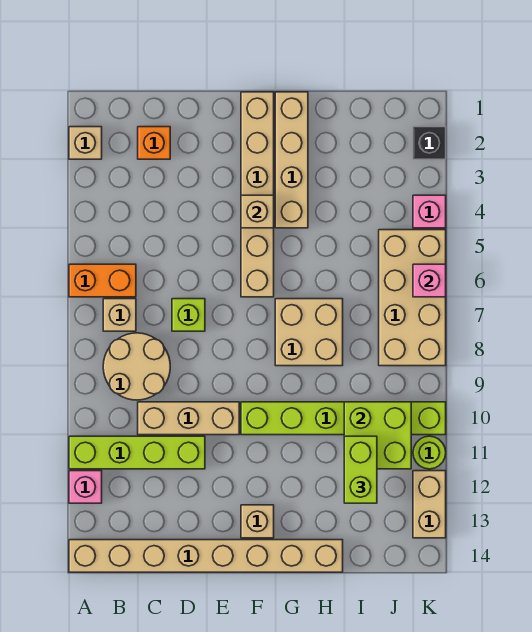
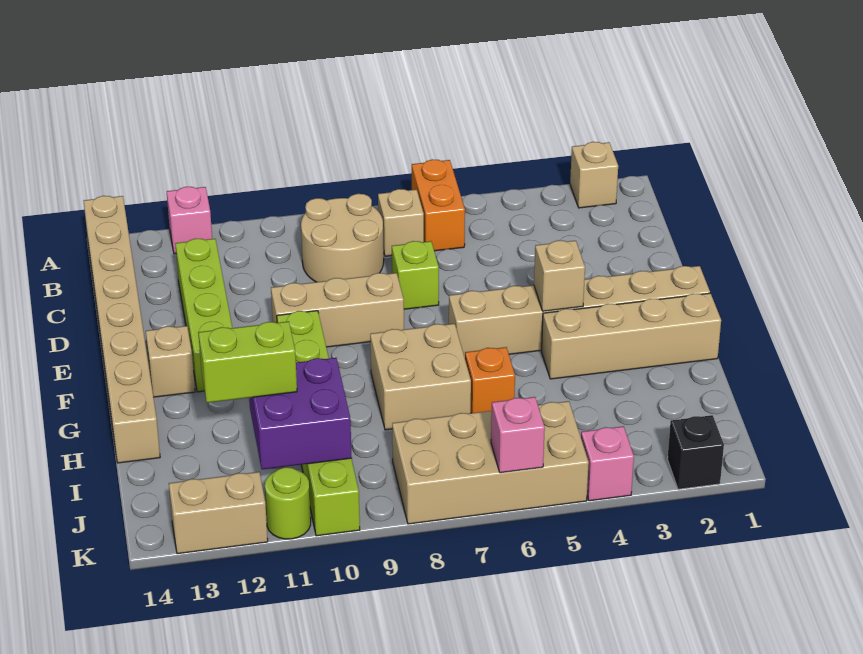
lime 1x4 brick [69,436,205,469] -> lime 1x4 brick moved to [175,239,232,392]
orange 1x1 brick [138,127,170,159] -> orange 1x1 brick moved to [465,347,515,413]
tan 1x3 brick [138,402,239,435] -> tan 1x3 brick turned to [271,273,404,347]
lime 2x2 brick [344,402,411,469] -> purple 2x2 brick [249,358,352,469]

